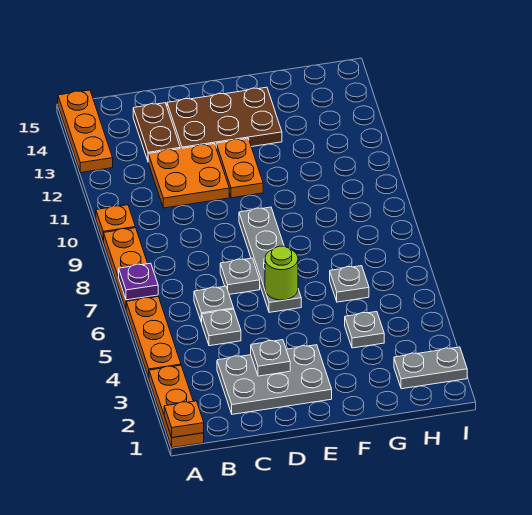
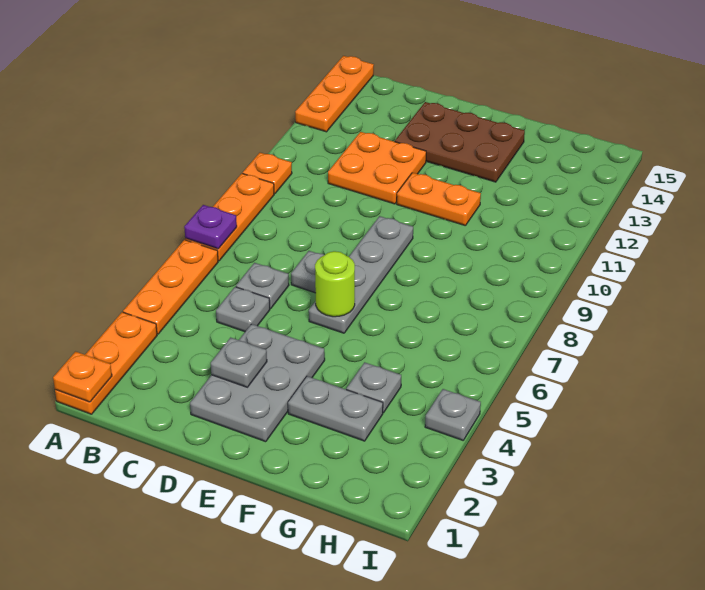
grey 2x3 plate [217,345,332,414] -> grey 2x3 plate turned to [190,324,325,442]
brown 1x2 plate [133,103,180,160] -> none
orange 1x2 plate [216,138,263,198] -> orange 1x2 plate turned to [397,173,481,226]
grey 1x1 plate [330,266,369,302] -> grey 1x1 plate moved to [425,389,481,440]
grey 1x2 plate [394,347,467,389] -> grey 1x2 plate moved to [288,376,383,441]

